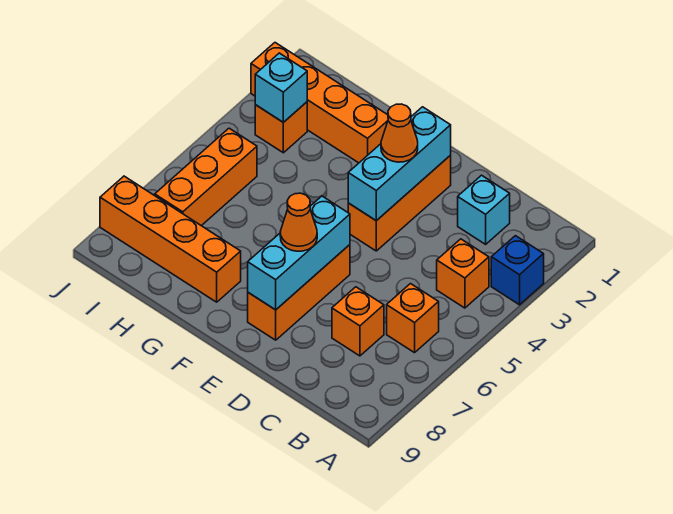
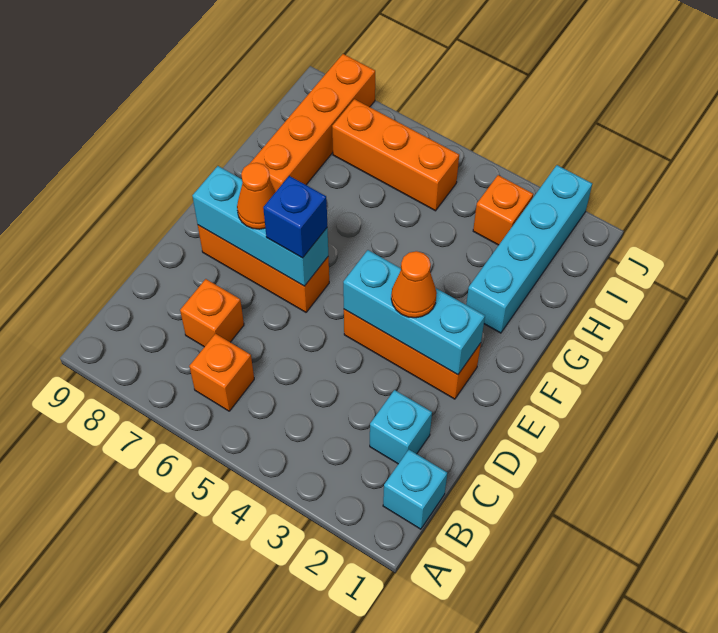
blue 1x1 brick [491,236,544,305] -> blue 1x1 brick moved to [263,176,327,258]
orange 1x1 brick [437,239,489,308] -> none
orange 1x4 brick [251,43,388,163] -> cyan 1x4 brick [466,165,592,333]
cyan 1x1 brick [255,53,307,122] -> cyan 1x1 brick moved to [383,450,447,529]

